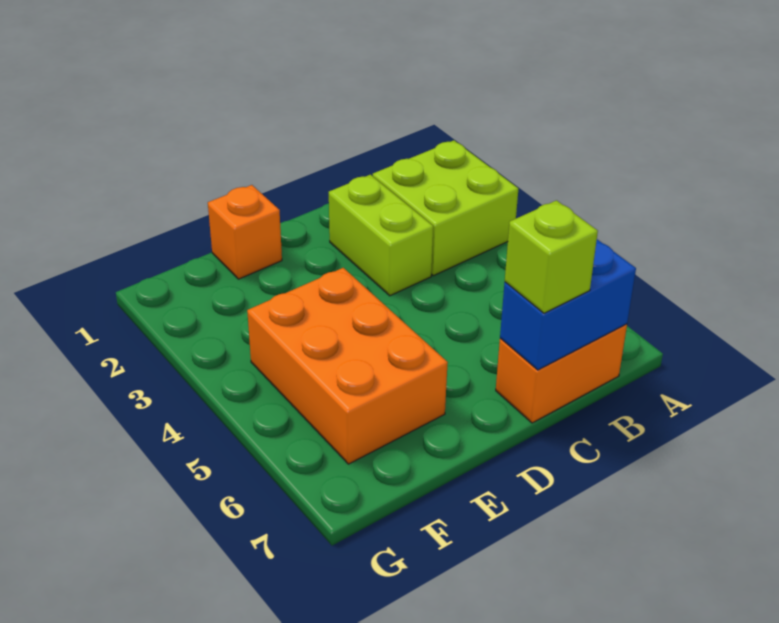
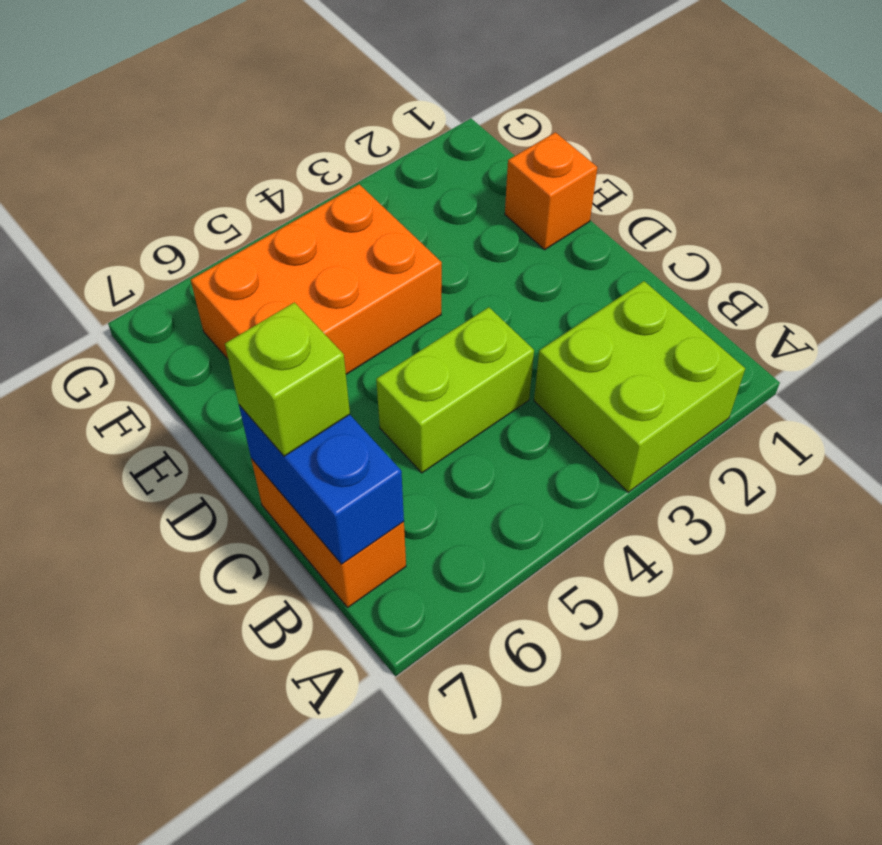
lime 1x2 brick [329,175,433,296] -> lime 1x2 brick moved to [376,307,534,473]

